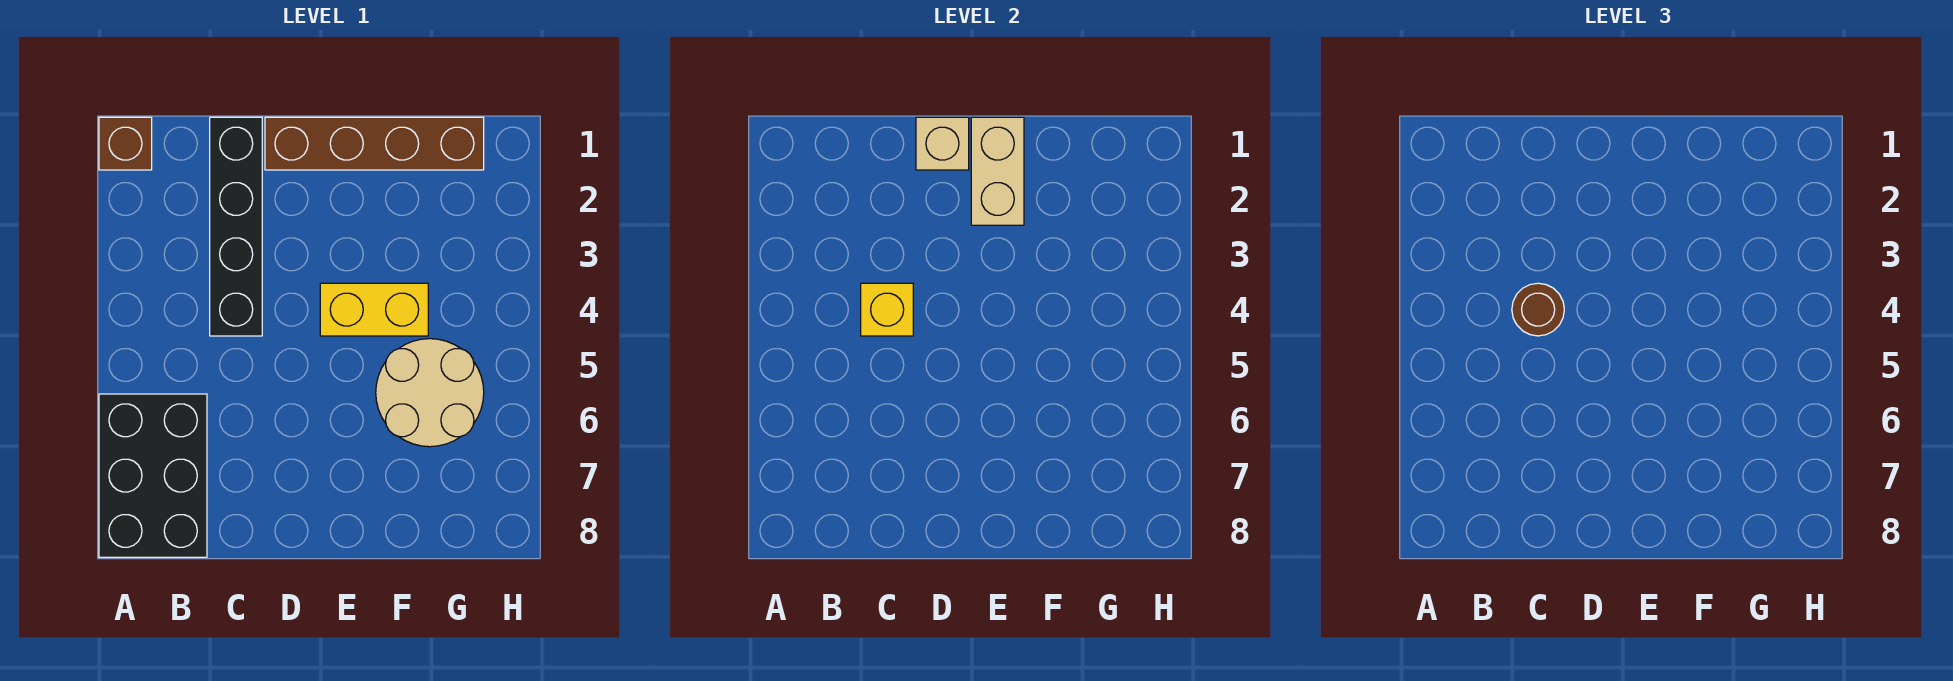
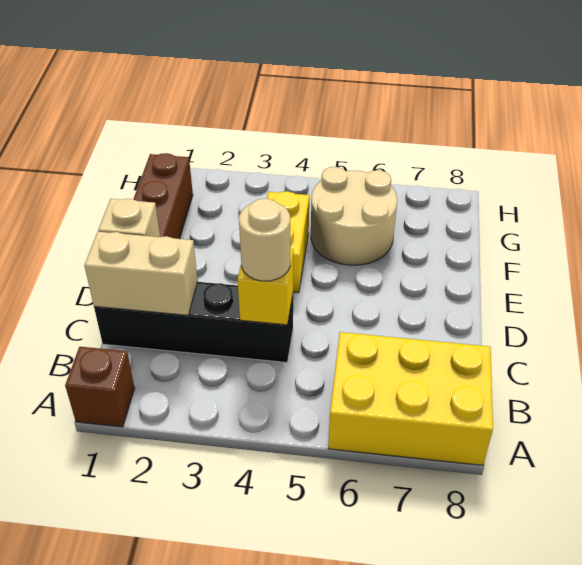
black 2x3 brick [99,394,207,557] -> yellow 2x3 brick [328,332,493,465]
brown 1x1 round brick [1512,283,1564,336] -> tan 1x1 round brick [239,199,290,281]
tan 1x2 brick [971,117,1024,225] -> tan 1x2 brick moved to [84,232,198,315]

